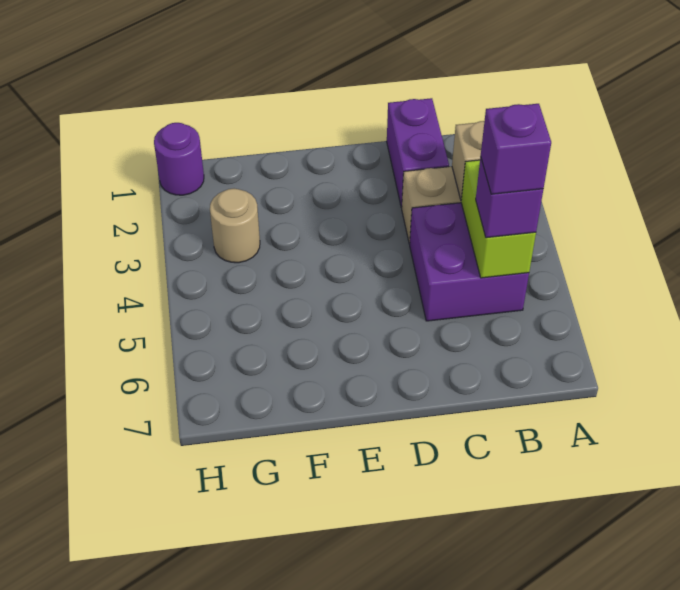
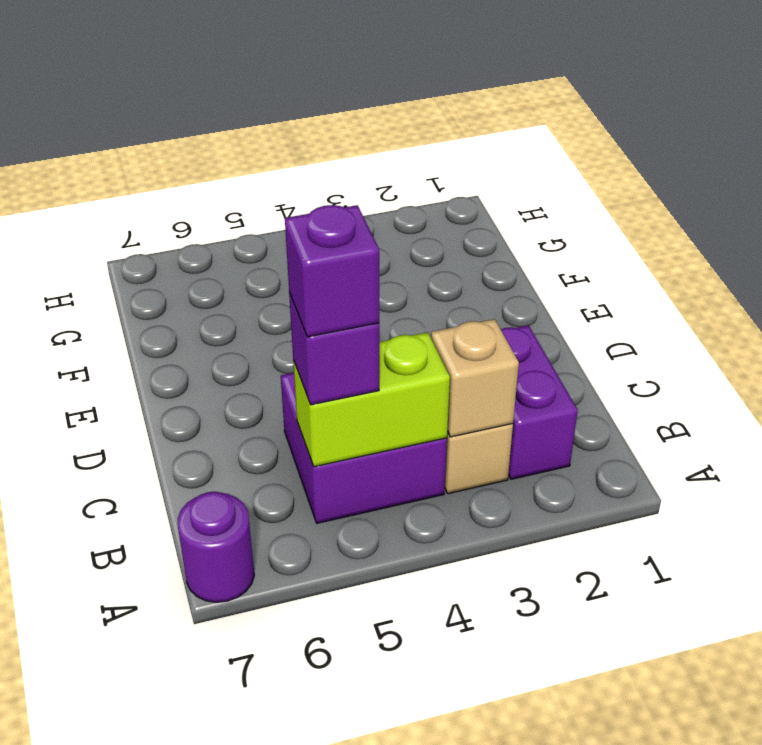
purple 1x2 brick [387,98,449,208] -> purple 1x2 brick turned to [501,325,578,479]
tan 1x1 round brick [210,189,260,263] -> none
purple 1x1 round brick [154,123,204,195] -> purple 1x1 round brick moved to [178,492,254,602]

